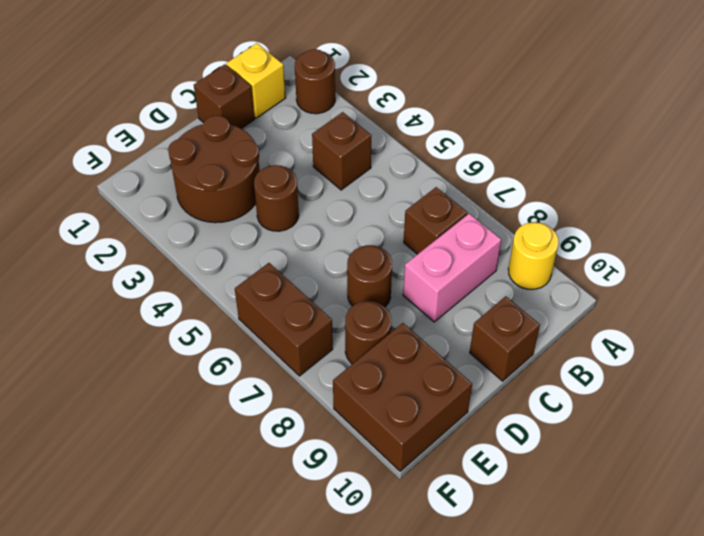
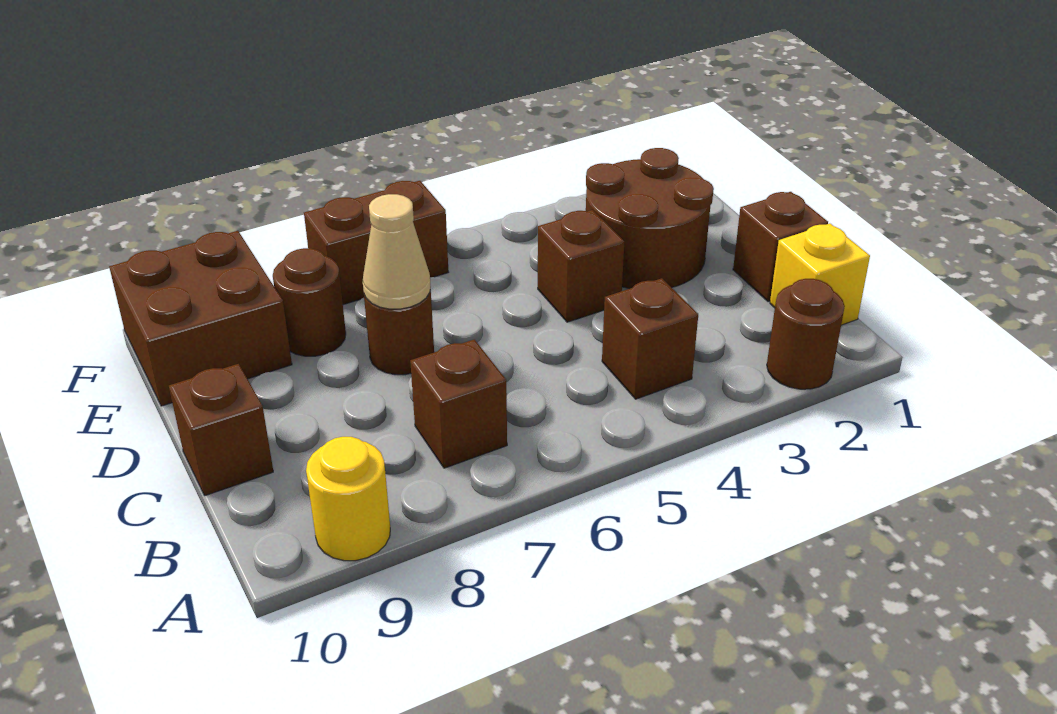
pink 1x2 brick [403,214,501,322] -> none
brown 1x1 round brick [254,165,299,231] -> brown 1x1 brick [538,210,624,322]
none -> tan 1x1 cone [363,194,430,309]

